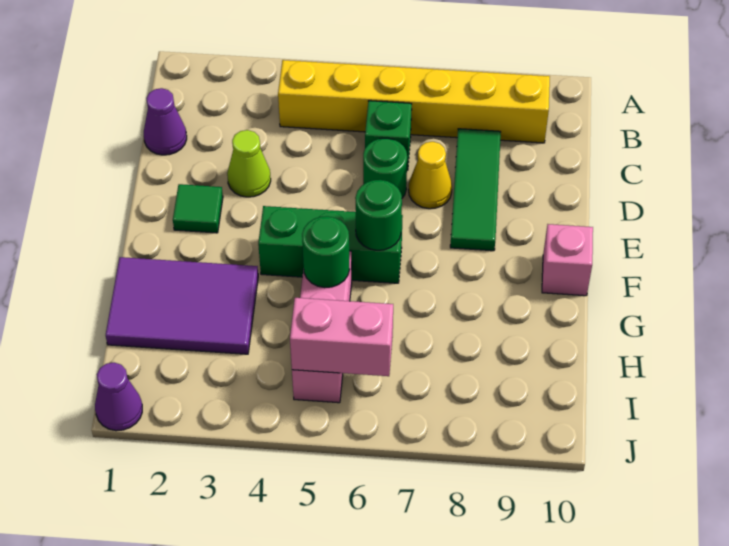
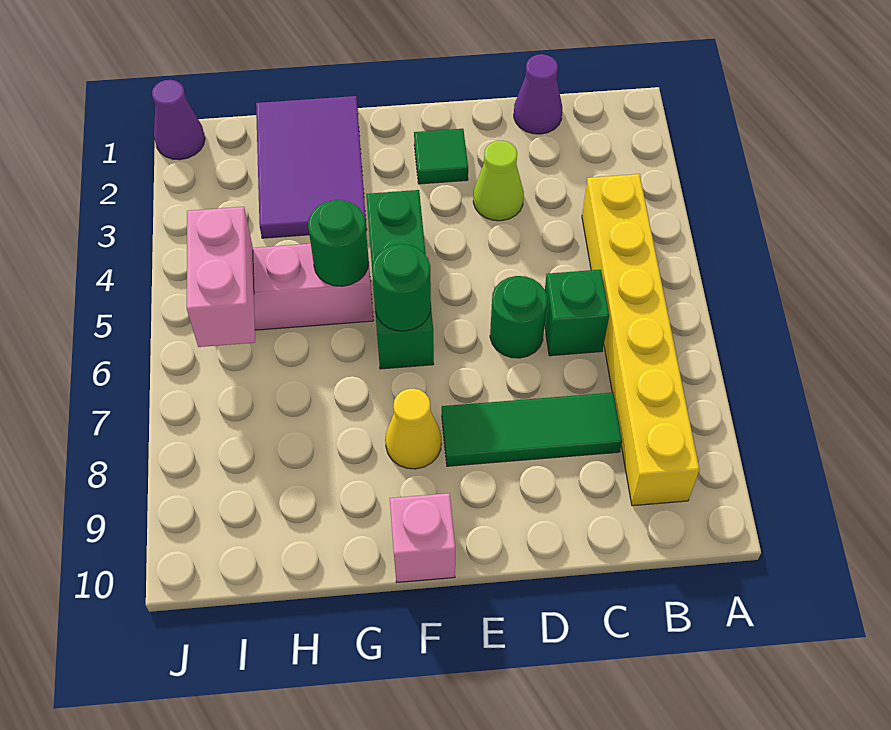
yellow 1x1 cone [409,142,452,209] -> yellow 1x1 cone moved to [385,388,441,469]

